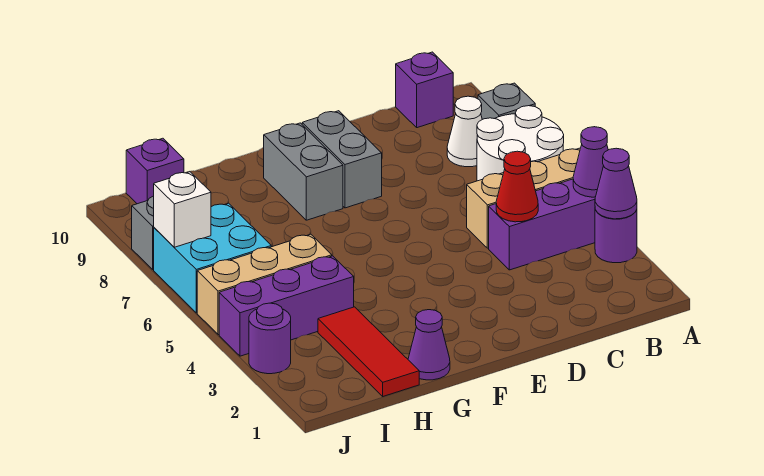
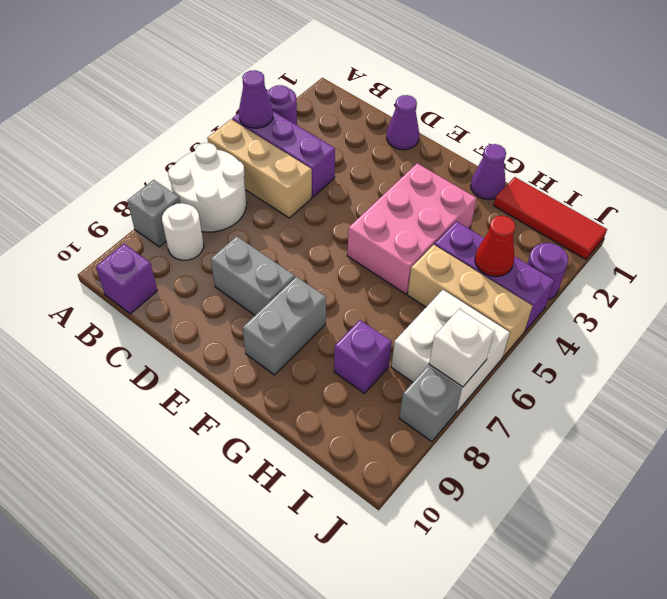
purple 1x1 cone [595,148,637,219] -> purple 1x1 cone moved to [387,95,419,150]
white 1x1 cone [447,96,482,167] -> white 1x1 round brick [162,203,204,260]
red 1x1 cone [496,151,538,222] -> red 1x1 cone moved to [475,216,516,277]
grey 1x2 brick [302,111,382,208] -> grey 1x2 brick turned to [211,236,295,315]
none -> pink 2x3 brick [347,163,477,294]
red 1x3 tile [318,307,419,396] -> red 1x3 tile turned to [494,177,607,259]
cyan 2x2 brick [154,203,271,313] -> white 2x2 brick [391,290,510,412]
purple 1x1 brick [126,138,184,204] -> purple 1x1 brick moved to [334,320,392,393]

